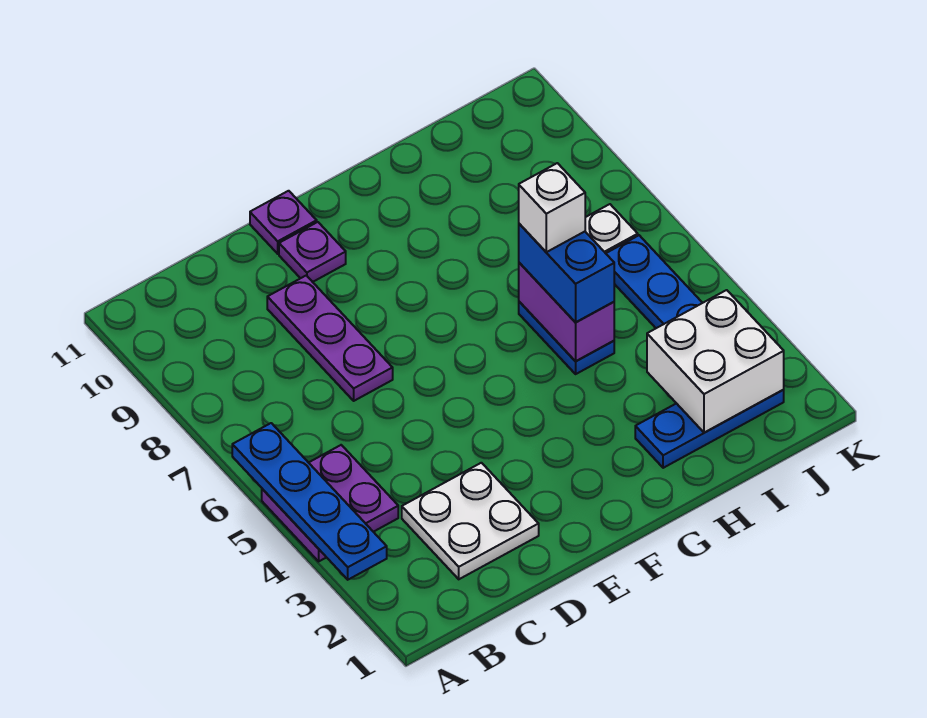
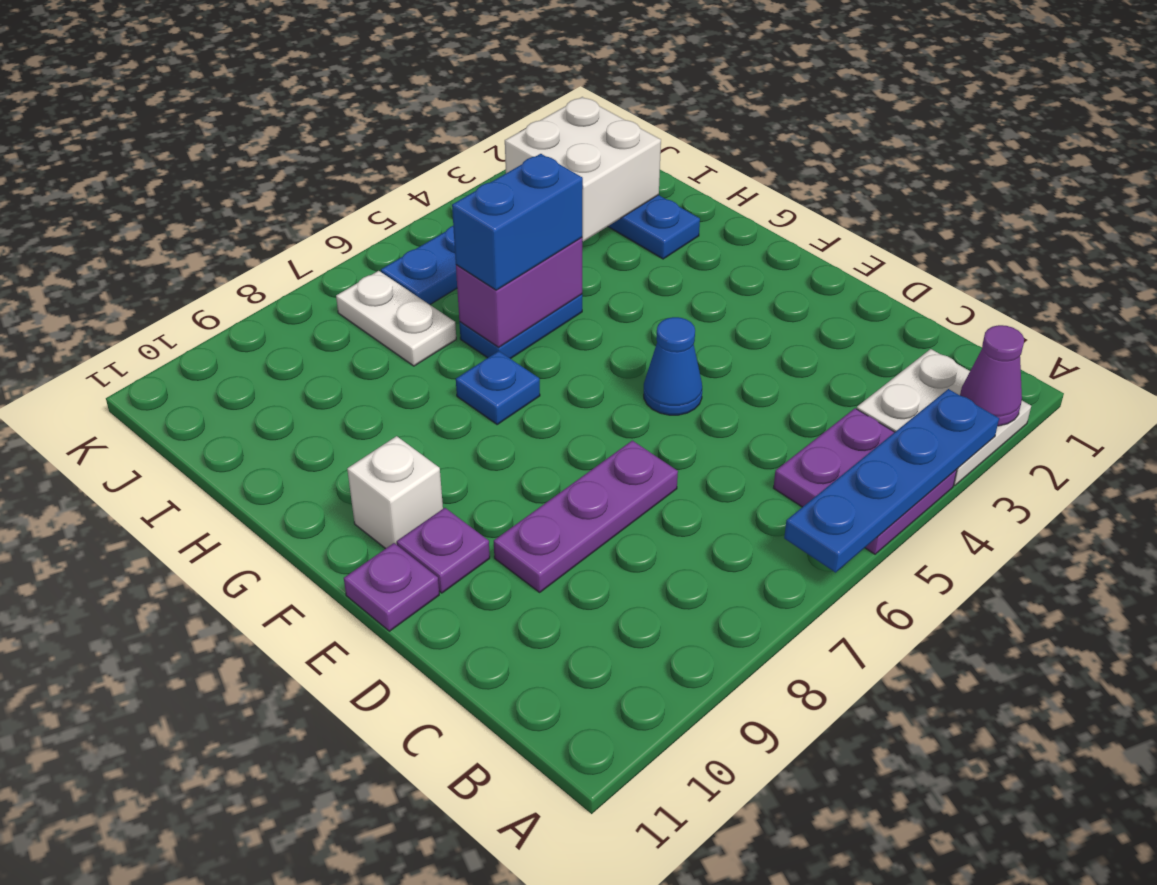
none -> purple 1x1 cone [960,325,1024,426]
white 2x2 plate [402,463,539,579] -> white 2x2 plate moved to [857,349,1031,486]
none -> blue 1x1 cone [644,317,702,415]
none -> blue 1x1 plate [456,351,540,424]
white 1x1 brick [519,163,585,252] -> white 1x1 brick moved to [347,436,443,549]

